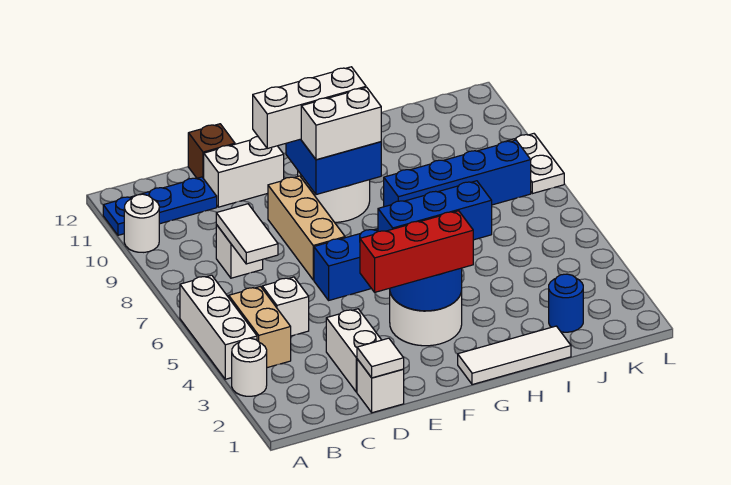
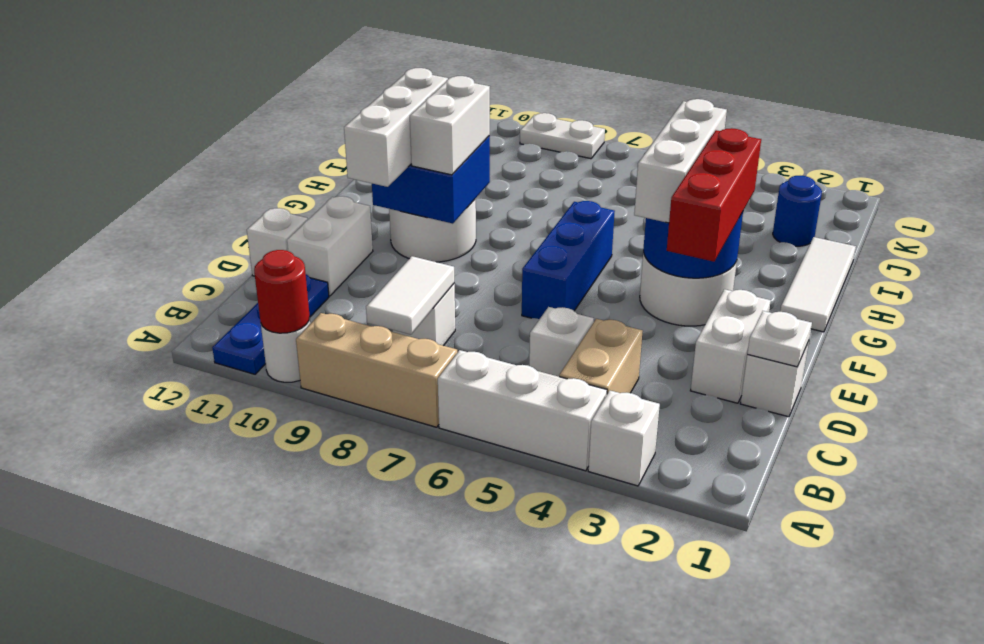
white 1x1 round brick [232,338,267,396] -> white 1x1 brick [588,391,660,486]
none -> red 1x1 round brick [254,250,310,333]
tan 1x2 brick [229,287,291,368] -> tan 1x2 brick turned to [559,319,643,394]
white 1x2 tile [216,204,278,264] -> white 1x2 tile turned to [366,256,454,335]
white 1x1 tile [357,338,404,378] -> white 1x1 plate [747,311,812,367]
white 1x2 brick [326,309,381,392] -> white 1x2 brick turned to [691,289,771,403]
brown 1x1 brick [188,124,235,179] -> white 1x1 brick [247,208,308,276]
tan 1x3 brick [268,176,345,280] -> tan 1x3 brick moved to [296,313,457,427]
blue 1x3 brick [378,181,492,240] -> white 1x3 brick [634,99,727,223]
blue 1x4 brick [384,140,531,207] -> none

